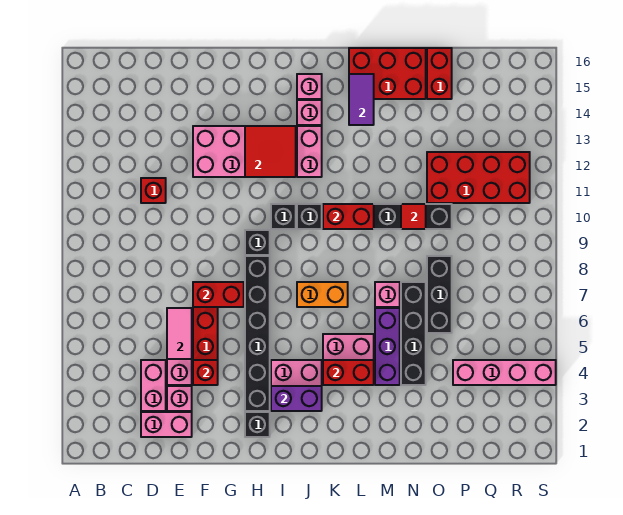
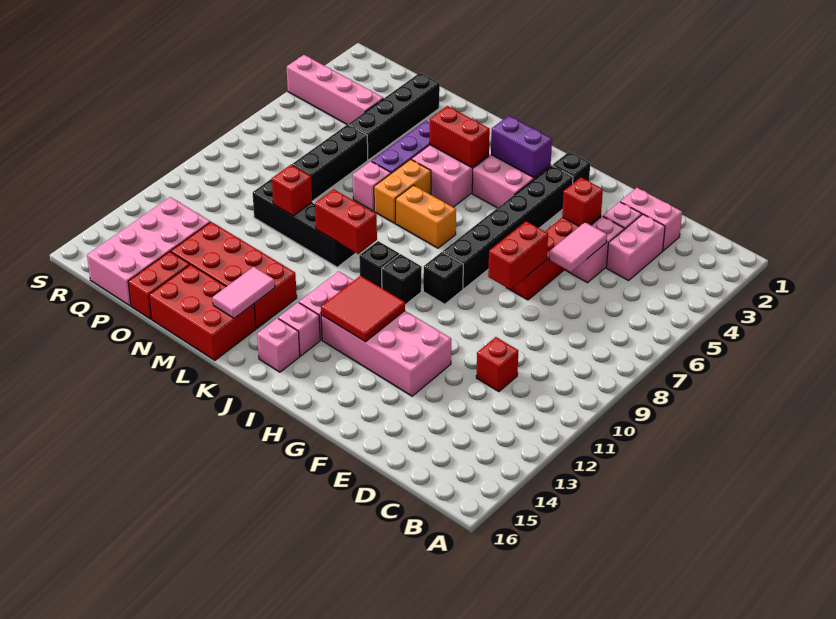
red 1x2 brick [193,282,244,307] -> red 1x2 brick turned to [488,221,548,289]
none -> orange 1x2 brick [374,159,431,223]
purple 1x2 tile [349,74,374,125] -> pink 1x2 tile [213,267,275,318]
black 1x4 brick [401,282,426,385] -> black 1x4 brick moved to [349,73,440,160]
red 1x1 tile [401,204,426,229] -> red 1x1 brick [272,165,312,216]
red 2x4 brick [427,152,530,203] -> red 2x4 brick moved to [171,222,297,328]
none -> pink 2x4 brick [87,197,210,306]

